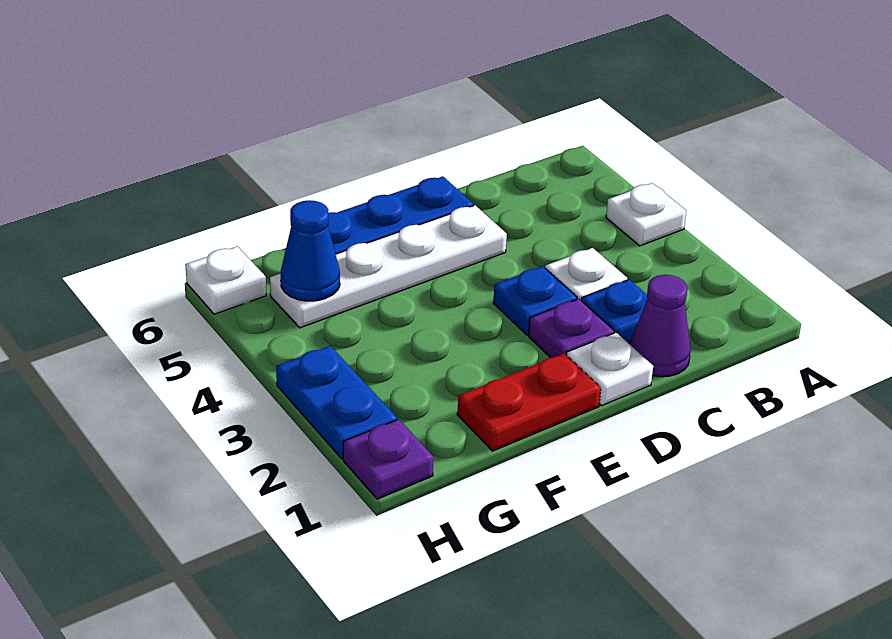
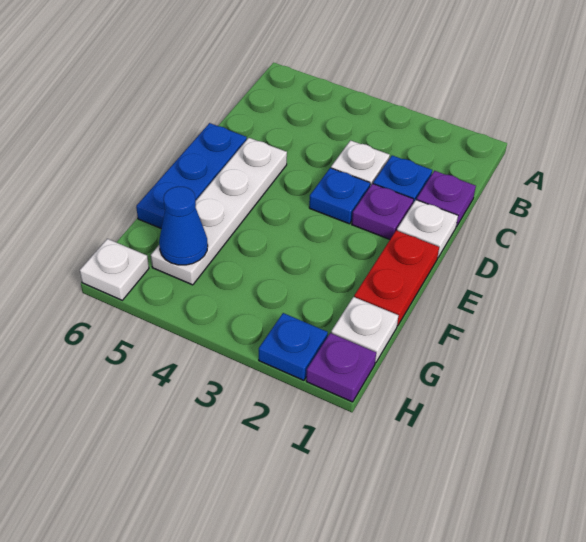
white 1x1 plate [606,183,686,246] -> white 1x1 plate moved to [331,297,398,363]
purple 1x1 cone [630,275,691,377] -> purple 1x1 plate [417,171,476,227]
blue 1x2 plate [276,346,397,459] -> blue 1x1 plate [259,313,328,380]

